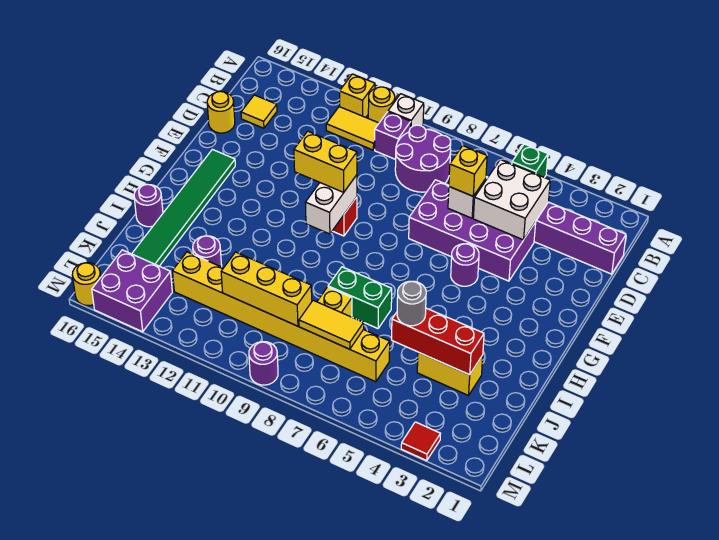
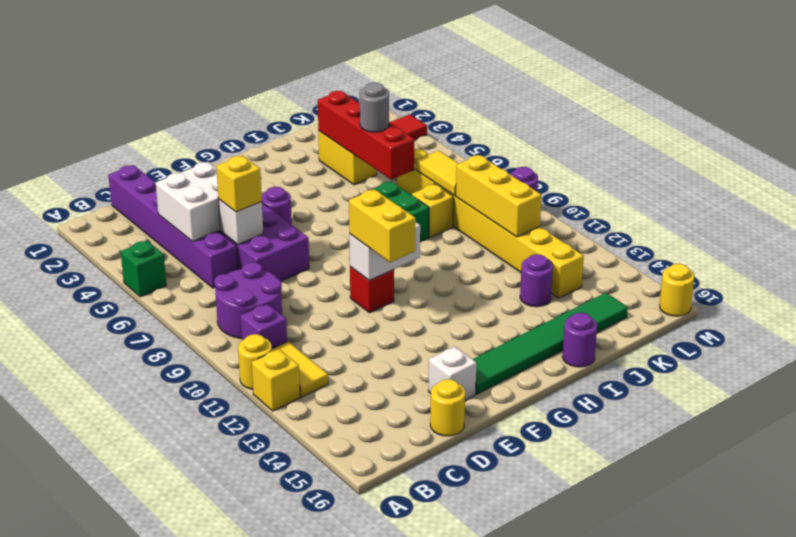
white 1x1 brick [388,94,424,127] -> white 1x1 brick moved to [428,346,476,400]
yellow 1x1 tile [241,95,277,128] -> none
red 1x3 brick [392,308,484,375] -> red 1x4 brick [318,91,414,180]
purple 2x2 brick [92,250,172,332] -> none

